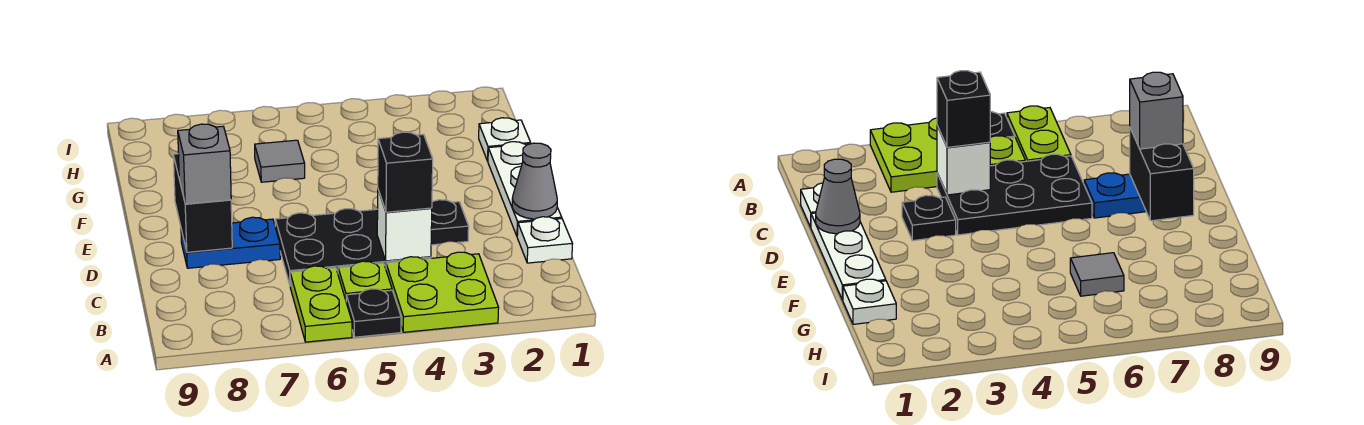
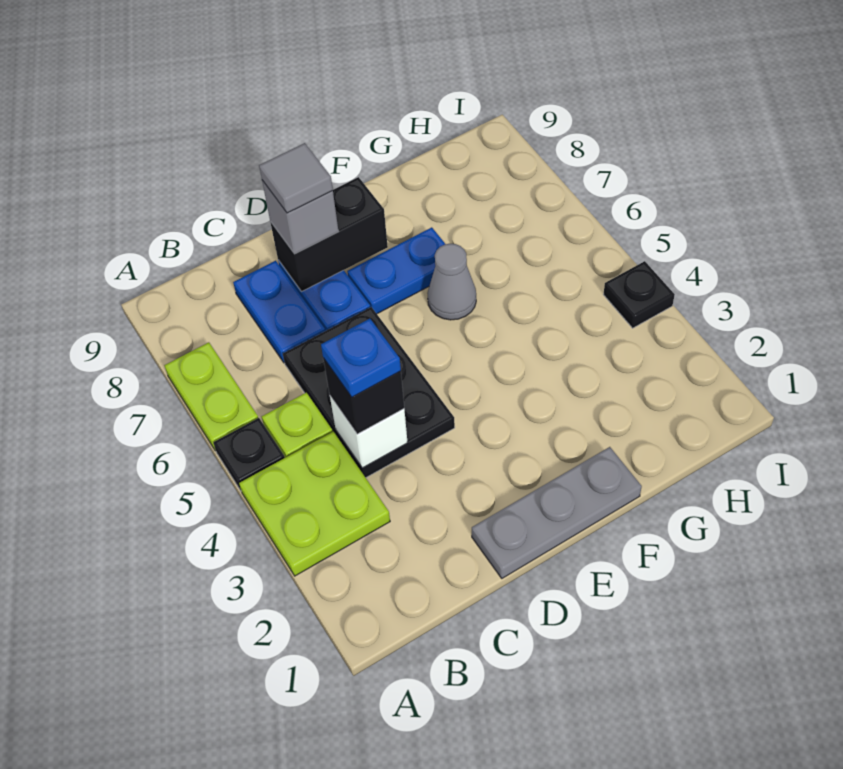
lime 1x2 plate [290,266,352,342] -> lime 1x2 plate turned to [164,342,258,451]
white 1x1 plate [517,217,573,263] -> none
none -> blue 1x1 plate [321,319,401,397]
none -> blue 1x2 plate [233,261,325,363]
white 1x3 plate [488,142,562,236] -> grey 1x3 plate [472,447,642,578]
grey 1x1 cone [512,143,557,219] -> grey 1x1 cone moved to [427,244,476,320]
black 1x1 plate [431,200,469,245] -> black 1x1 plate moved to [603,261,675,328]
none -> blue 1x2 plate [347,227,445,314]
white 1x1 plate [479,118,531,161] -> none
grey 1x1 tile [255,140,305,182] -> grey 1x1 tile moved to [259,143,333,213]

